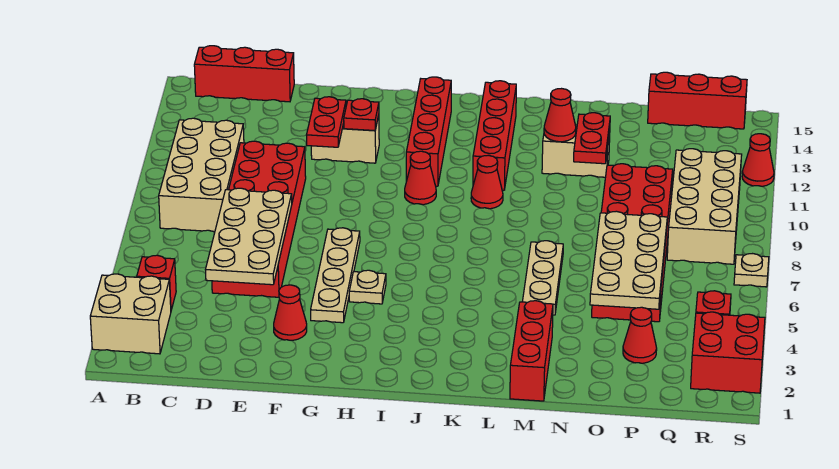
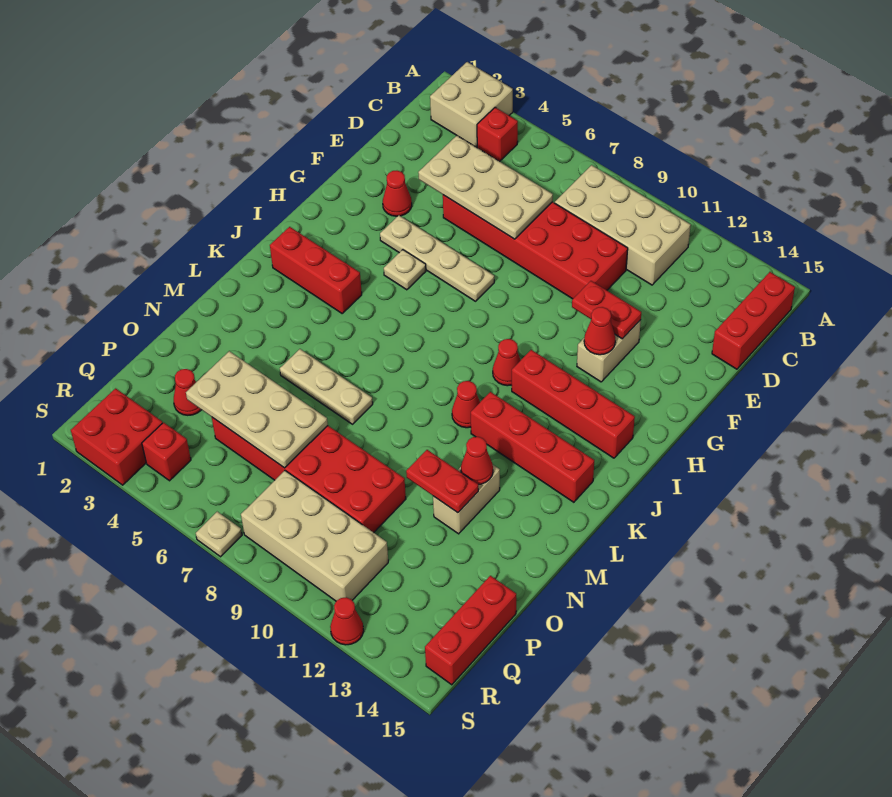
red 1x1 plate [344,99,379,131] -> red 1x1 cone [584,307,615,355]
red 1x3 brick [510,301,553,401] -> red 1x3 brick moved to [270,227,362,313]

